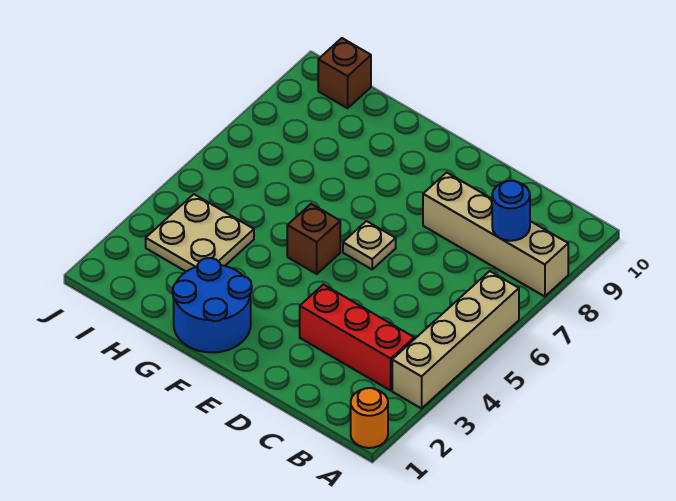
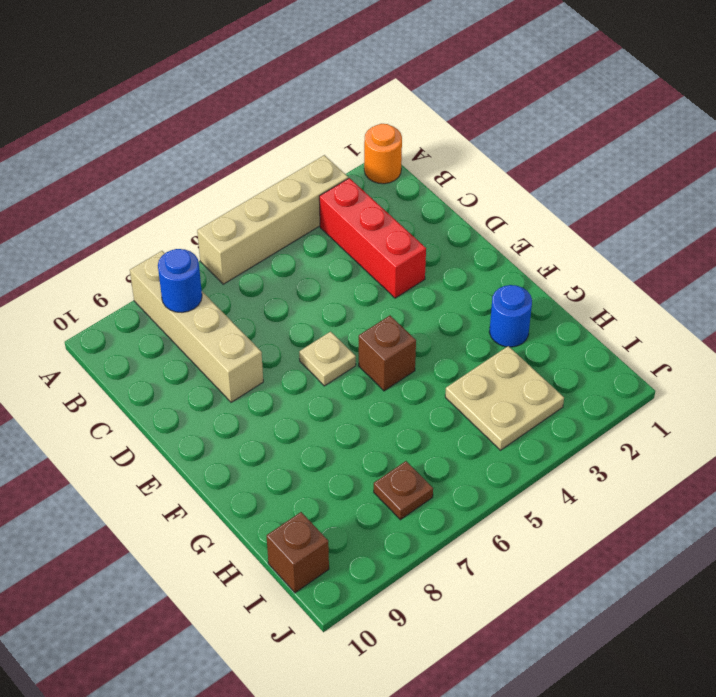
blue 2x2 round brick [173,258,252,352] -> blue 1x1 round brick [489,285,532,347]
none -> brown 1x1 plate [374,461,433,520]

